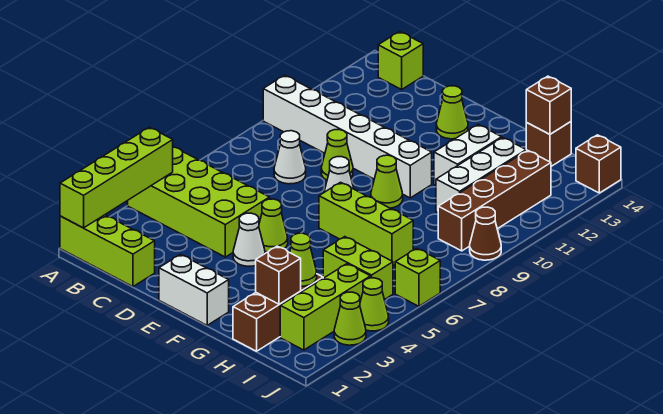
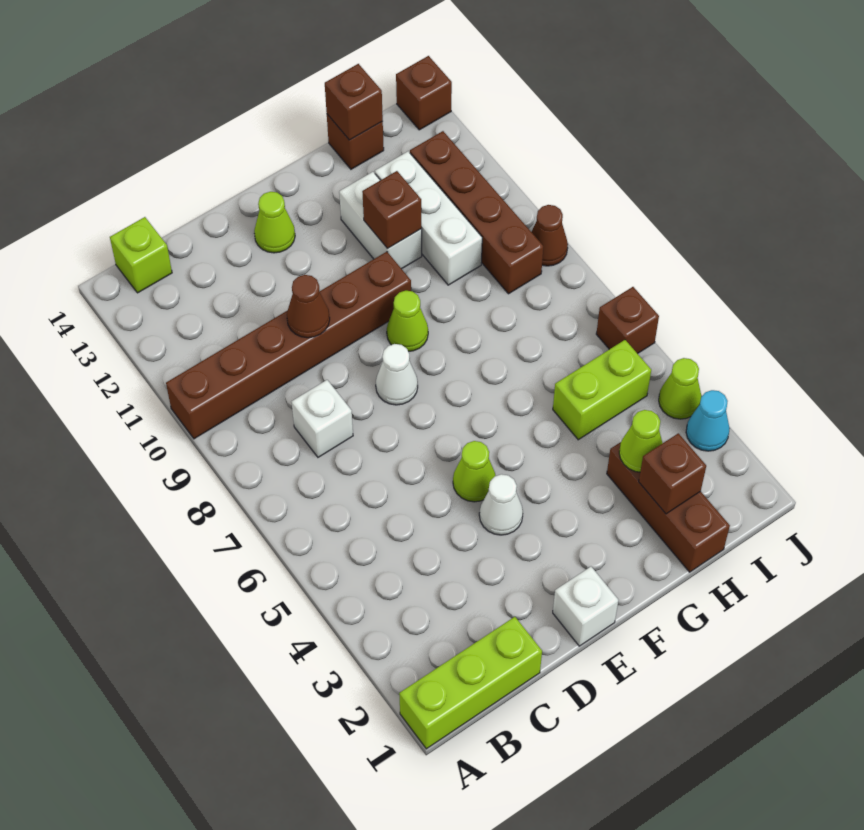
lime 1x4 brick [60,127,173,228] -> none
lime 2x4 brick [128,147,270,257] -> none
white 1x6 brick [263,75,432,198] -> brown 1x6 brick [166,252,411,439]
white 1x1 cone [274,131,306,184] -> white 1x1 brick [292,380,353,457]
lime 1x1 cone [321,130,353,180] -> none
none -> brown 1x1 cone [287,275,330,338]
white 1x2 brick [159,254,229,325] -> white 1x1 brick [553,567,618,646]
lime 1x3 brick [319,182,413,266] -> none
none -> brown 1x1 brick [362,171,421,249]
lime 1x3 brick [280,264,370,350] -> none
lime 1x1 cone [334,292,366,345] -> cyan 1x1 cone [686,390,730,451]
lime 1x1 brick [395,248,440,306] -> brown 1x1 brick [596,287,659,354]

